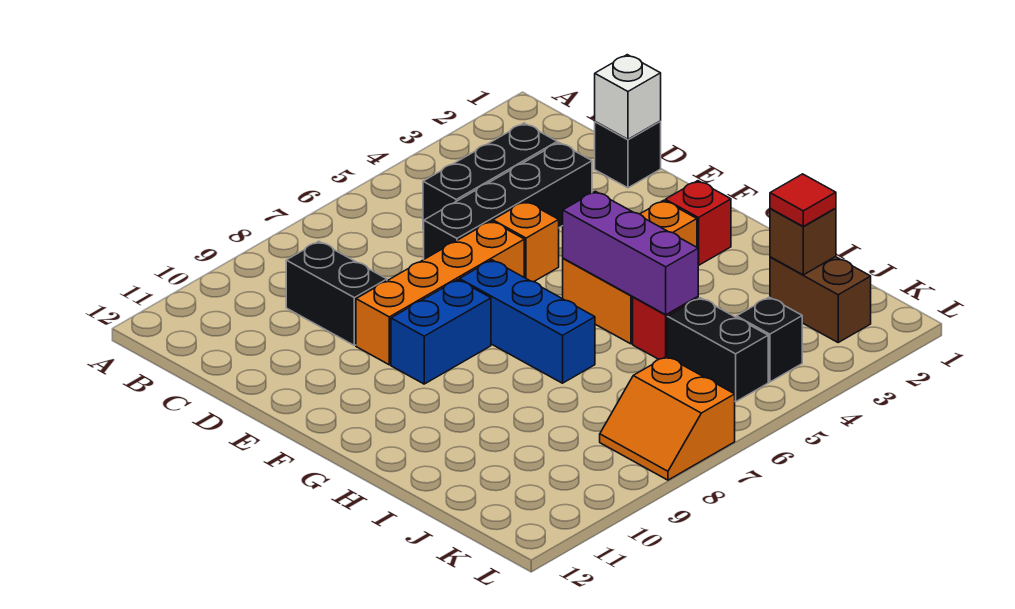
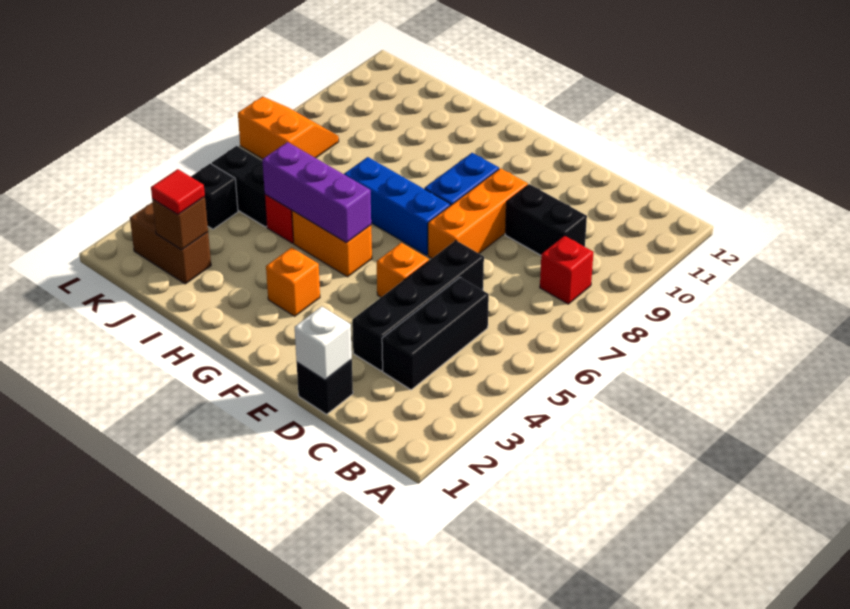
orange 1x4 brick [356,221,524,365] -> orange 1x3 brick [428,168,528,258]
red 1x1 brick [665,181,731,265] -> red 1x1 brick moved to [540,236,593,304]

